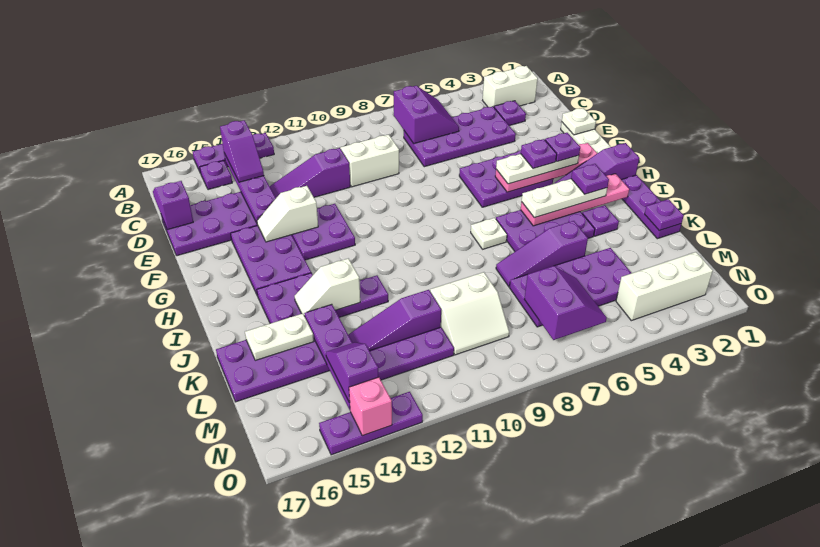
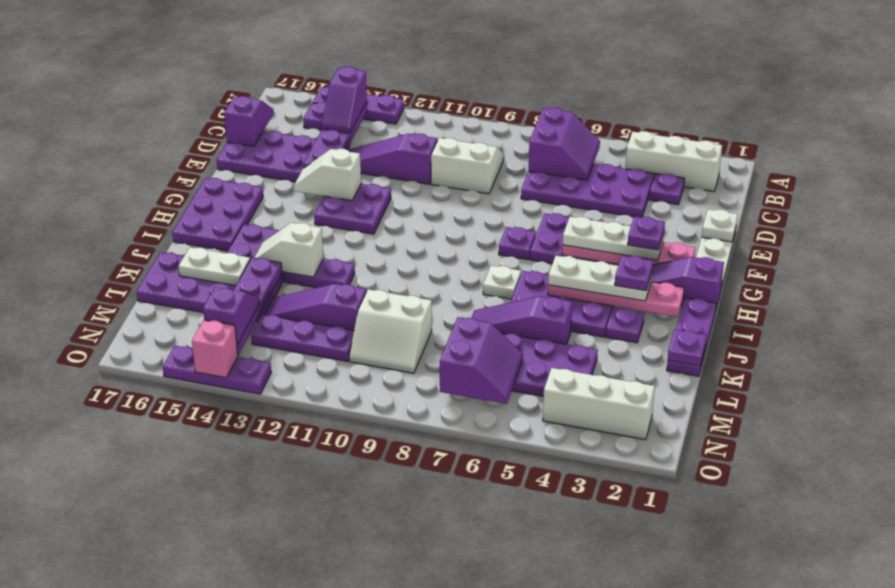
white 1x2 brick [483,66,538,107] -> white 1x3 brick [625,131,722,191]
purple 2x3 plate [231,225,311,296] -> purple 2x3 plate moved to [172,178,263,251]
purple 1x1 plate [521,139,557,169] -> purple 1x1 plate moved to [499,227,536,260]

